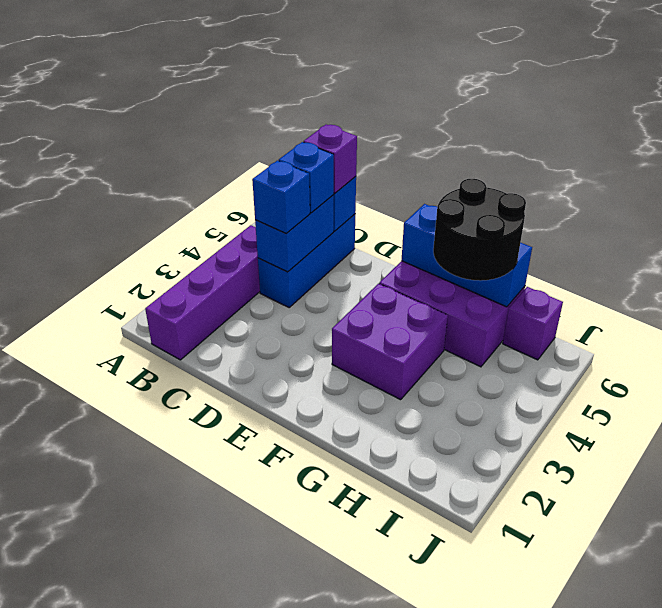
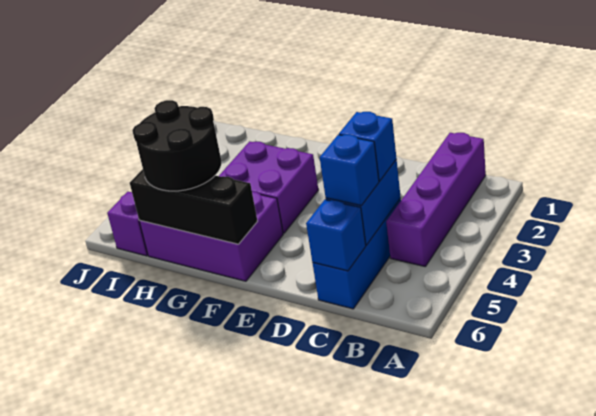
purple 1x1 brick [304,124,357,194] -> none
blue 1x3 brick [402,204,532,307] -> black 1x3 brick [130,169,257,244]

